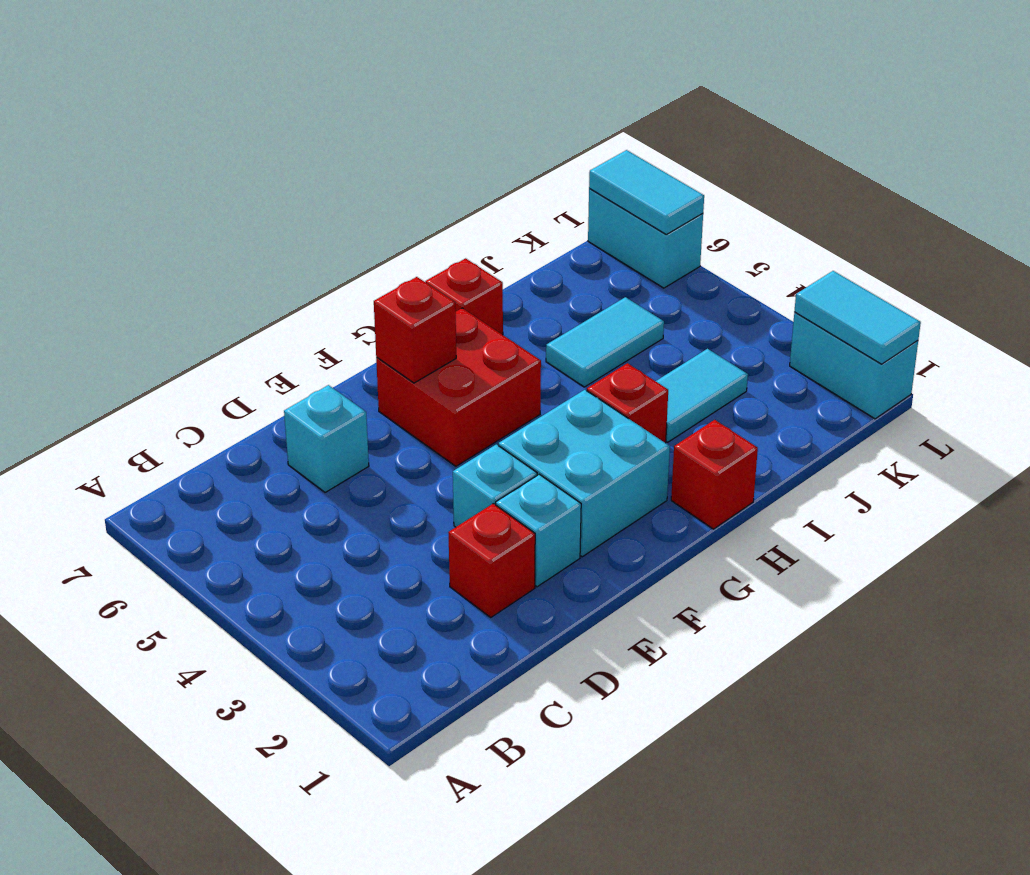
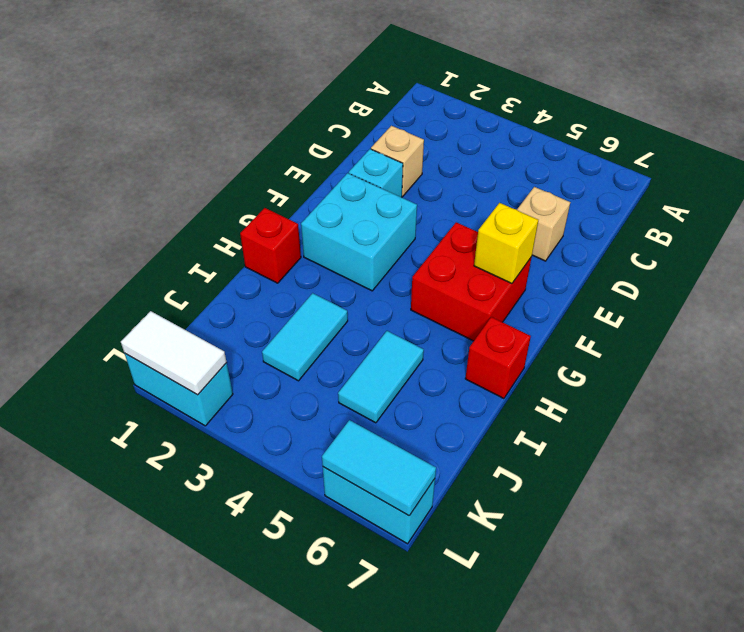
red 1x1 brick [448,504,535,617] -> tan 1x1 brick [371,126,424,196]
cyan 1x1 brick [284,385,369,493] -> tan 1x1 brick [517,187,570,261]
cyan 1x1 brick [453,444,537,527] -> none
red 1x1 brick [374,277,456,383] -> yellow 1x1 brick [474,203,538,283]
red 1x1 brick [587,363,668,443] -> none
cyan 1x2 tile [794,271,921,364] -> white 1x2 tile [121,311,227,395]

